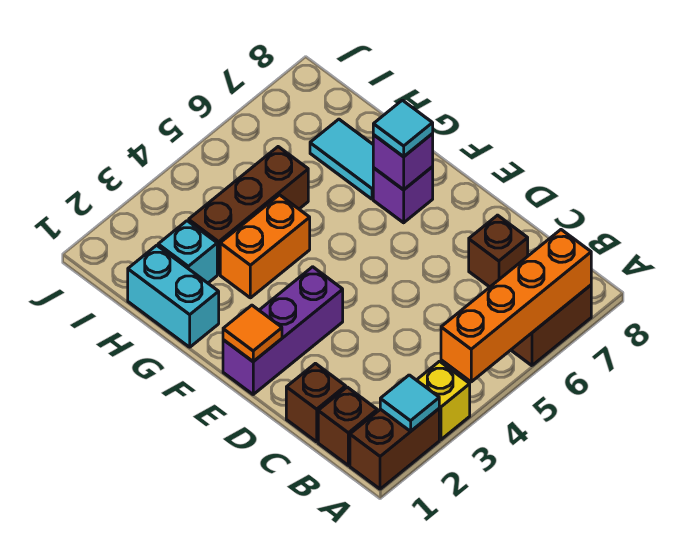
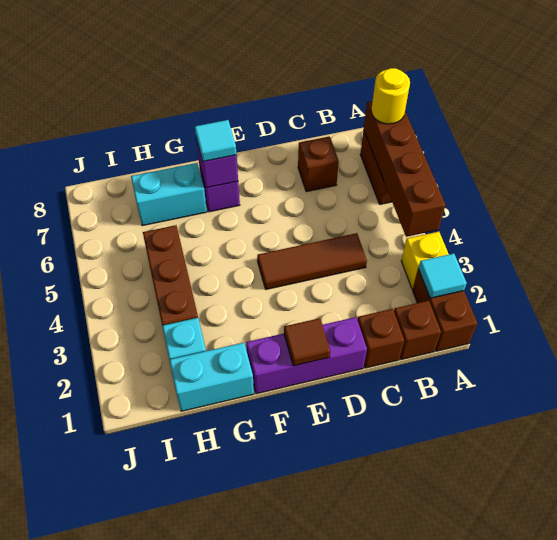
orange 1x4 brick [441,230,591,382] -> brown 1x4 brick [364,101,446,237]
none -> yellow 1x1 round brick [371,68,410,124]
none -> brown 1x3 tile [257,233,367,289]
purple 1x3 brick [223,267,343,394] -> purple 1x3 brick turned to [246,317,367,394]
orange 1x1 tile [223,305,282,361] -> brown 1x1 tile [284,318,330,366]
orange 1x2 brick [220,195,310,298] -> none
cyan 1x2 tile [310,119,374,199] -> cyan 1x2 brick [131,163,207,226]

